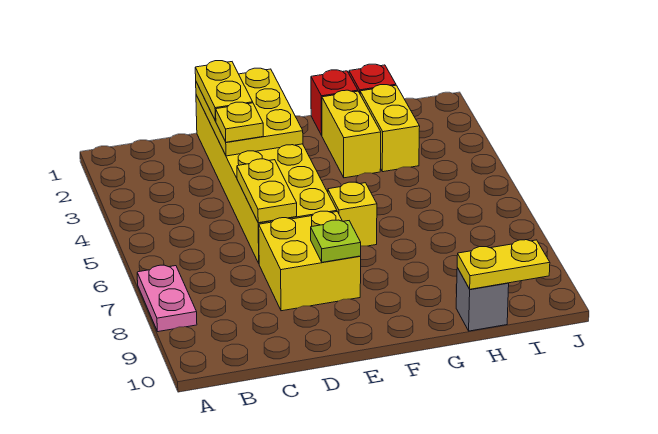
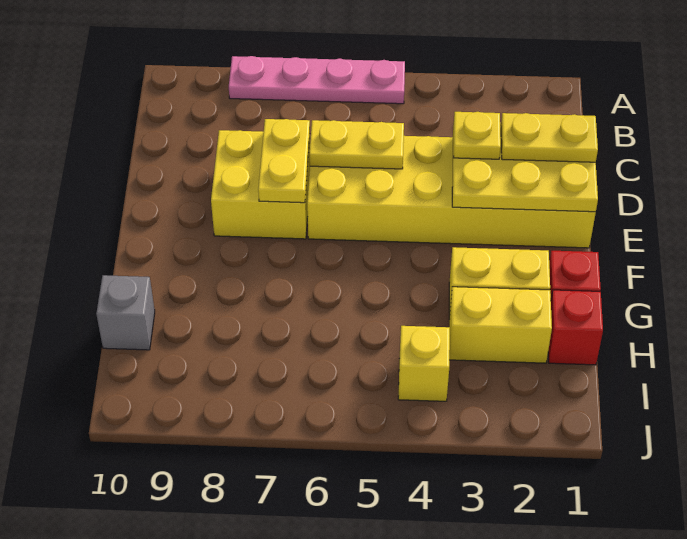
pink 1x2 plate [137,265,197,332] -> pink 1x4 plate [229,56,405,104]
lime 1x1 plate [311,220,361,262] -> none
yellow 1x1 brick [328,182,377,246] -> yellow 1x1 brick moved to [398,326,450,401]
yellow 1x2 plate [457,240,550,289] -> yellow 1x2 plate moved to [258,119,310,203]

